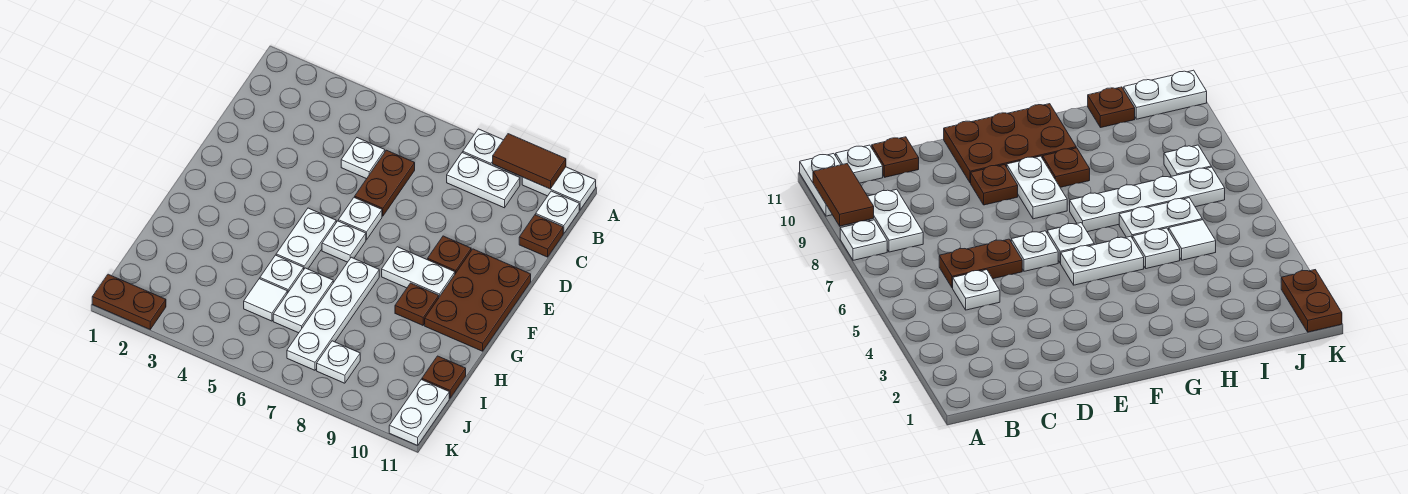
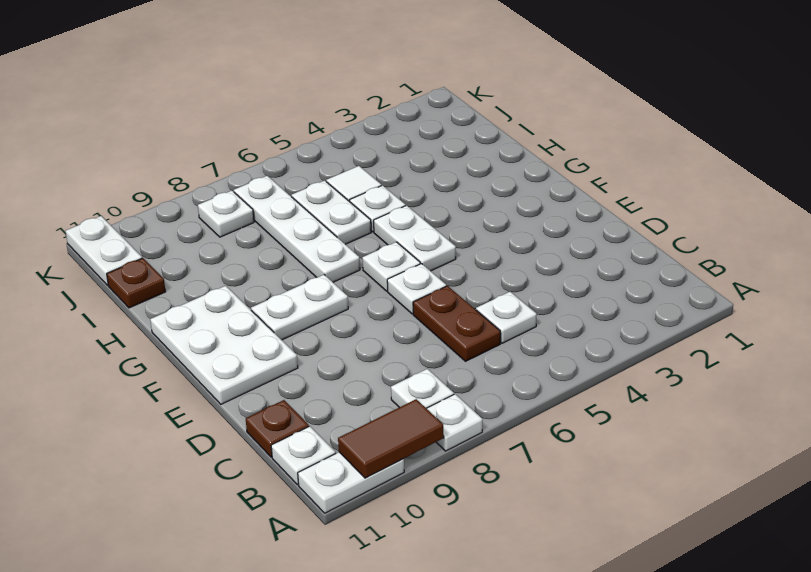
white 1x2 plate [447,152,520,208] -> white 1x1 plate [391,369,454,408]
brown 1x1 plate [428,236,471,274] -> none
brown 2x3 plate [425,249,531,351] -> white 2x3 plate [150,286,298,404]
brown 1x1 plate [395,283,439,325] -> none
brown 1x2 plate [92,274,166,329] -> none

